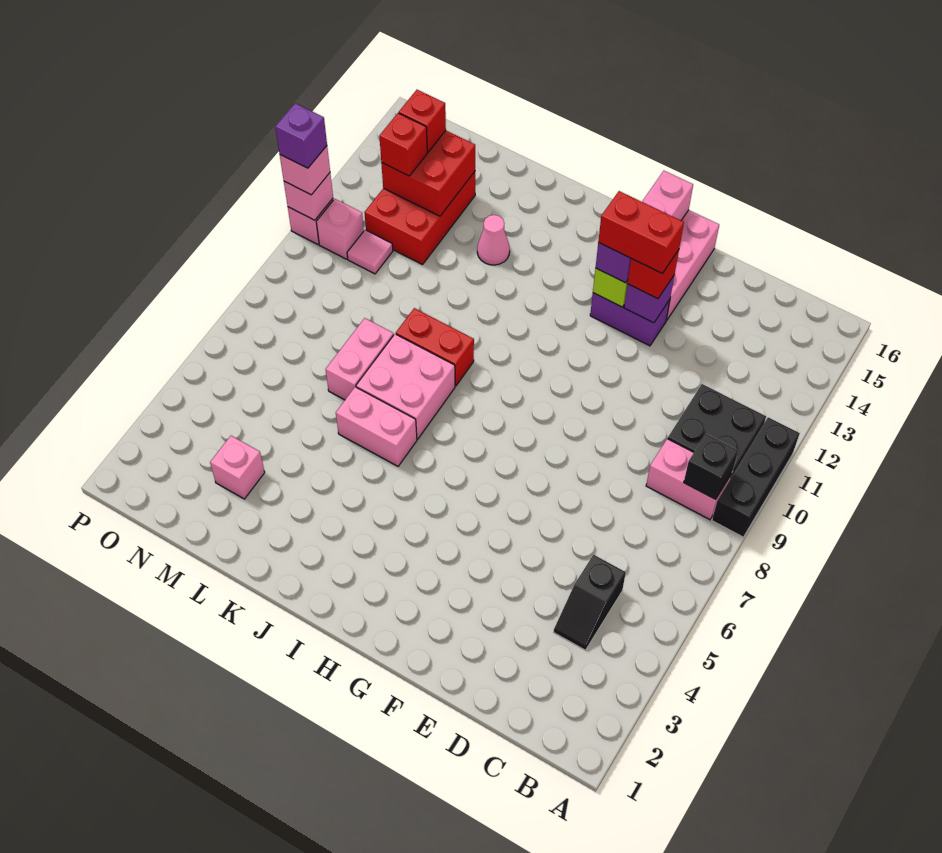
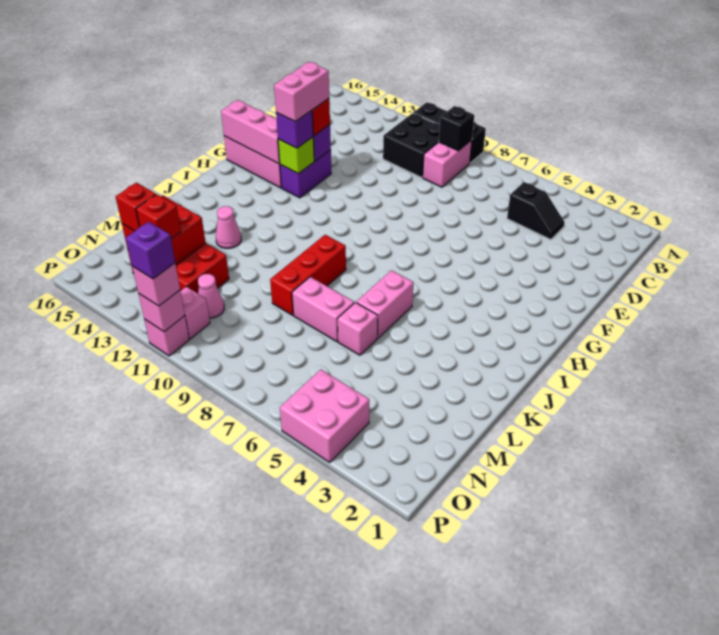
red 1x2 brick [598,191,684,273] -> pink 1x2 brick [274,62,329,122]
pink 2x2 brick [356,334,455,439] -> pink 2x2 brick moved to [280,370,369,462]
red 1x2 brick [396,308,474,386] -> red 1x3 brick [270,235,346,315]
pink 1x1 brick [210,436,265,499] -> pink 1x1 brick moved to [338,303,378,355]
pink 1x1 tile [347,230,393,274] -> pink 1x1 cone [198,274,224,318]

